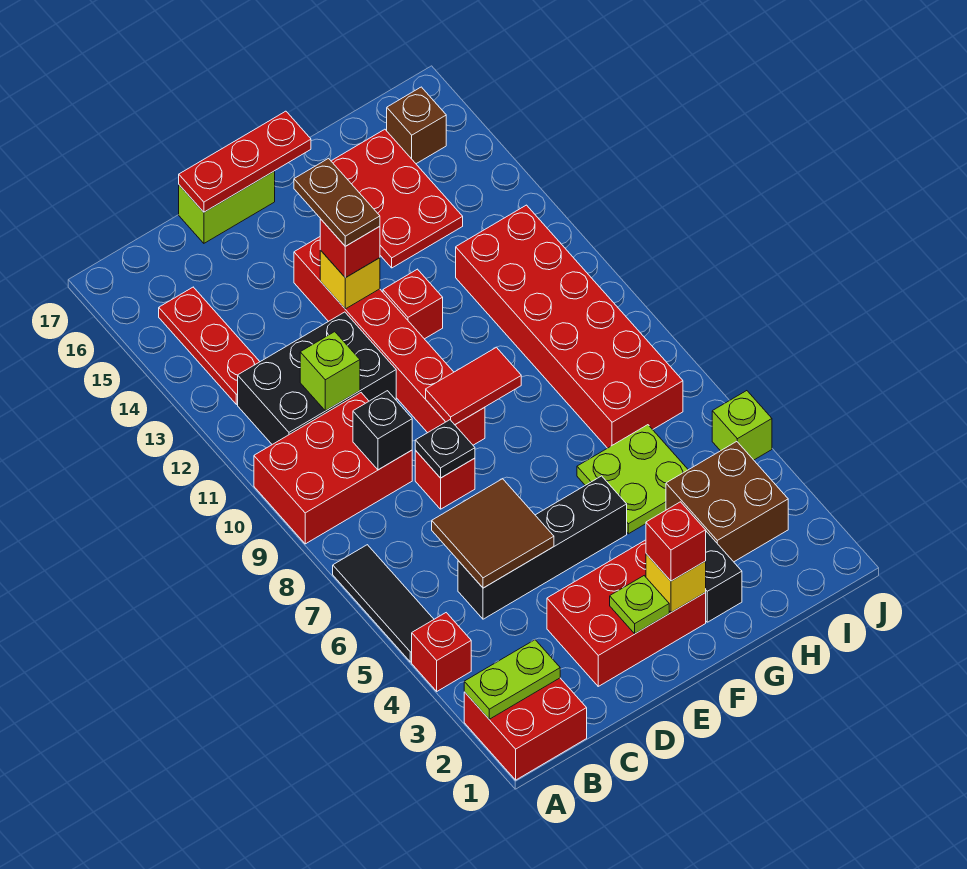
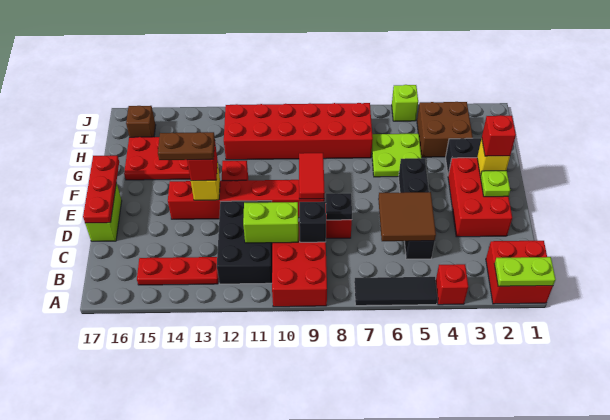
lime 1x2 plate [464,640,560,719] -> lime 1x2 plate turned to [494,257,556,286]
lime 1x1 brick [300,332,360,411] -> lime 1x2 brick [243,202,298,243]

